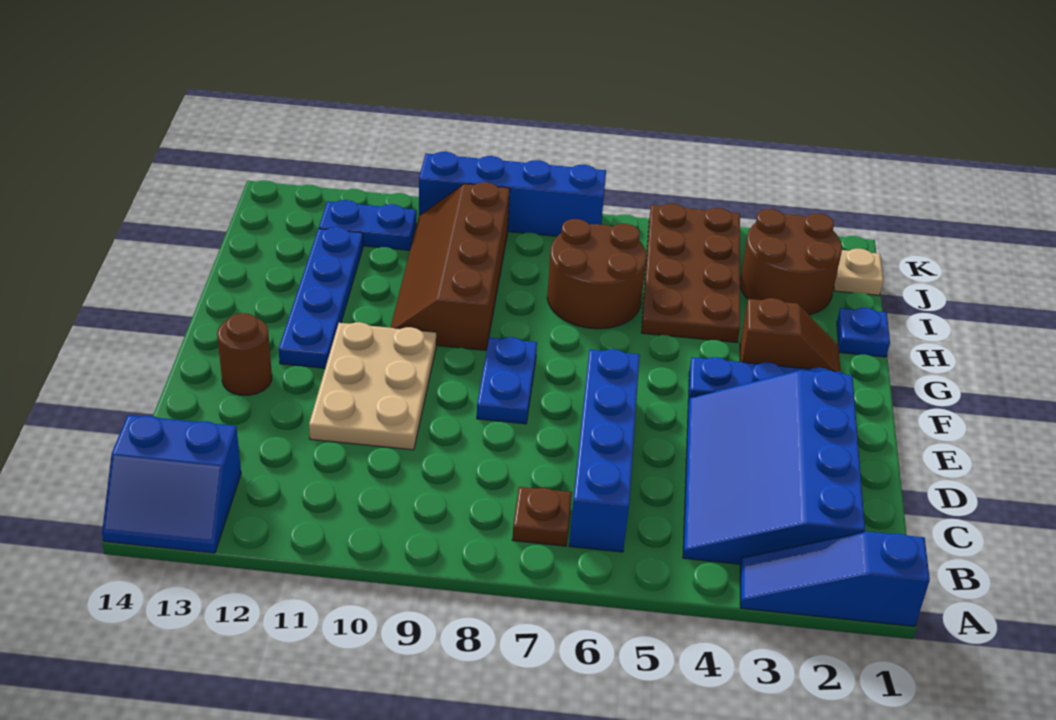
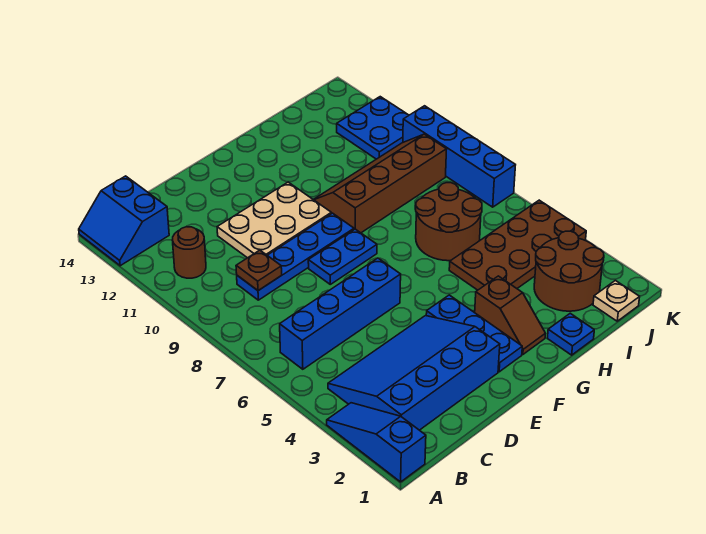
brown 1x1 plate [512,487,572,546] -> brown 1x1 plate moved to [236,250,282,291]
brown 1x1 round brick [217,313,272,395] -> brown 1x1 round brick moved to [172,227,206,278]
blue 1x4 plate [279,227,363,368] -> blue 1x4 plate moved to [237,213,354,300]
blue 1x2 plate [319,200,416,250] -> blue 2x2 plate [337,97,409,159]

